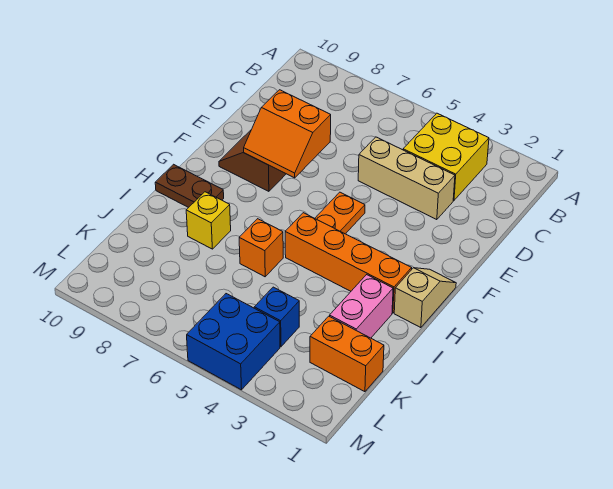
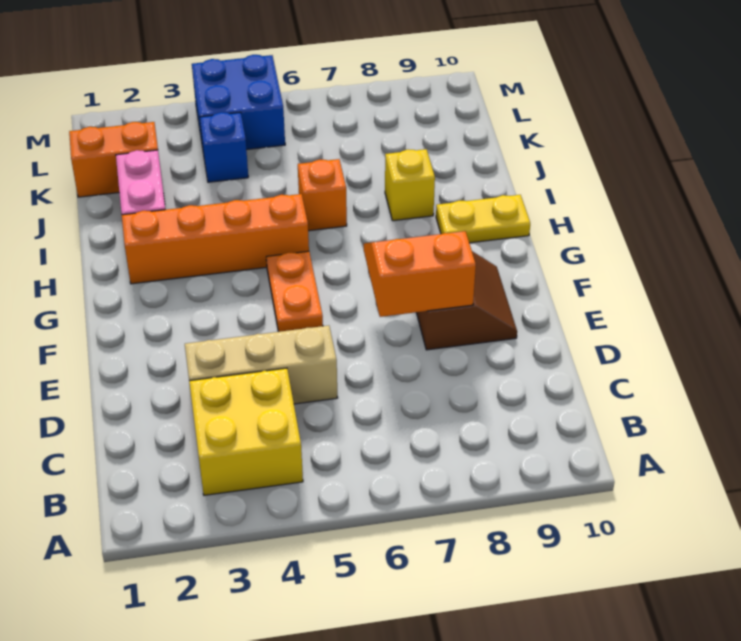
tan 1x2 slope [394,268,456,328] -> none
brown 1x2 plate [155,164,224,208] -> yellow 1x2 plate [436,195,530,243]

